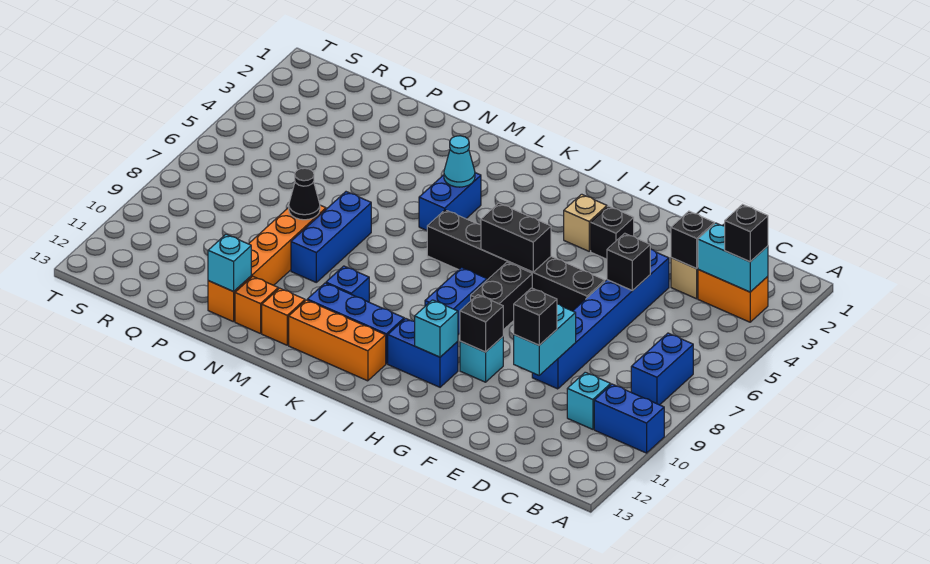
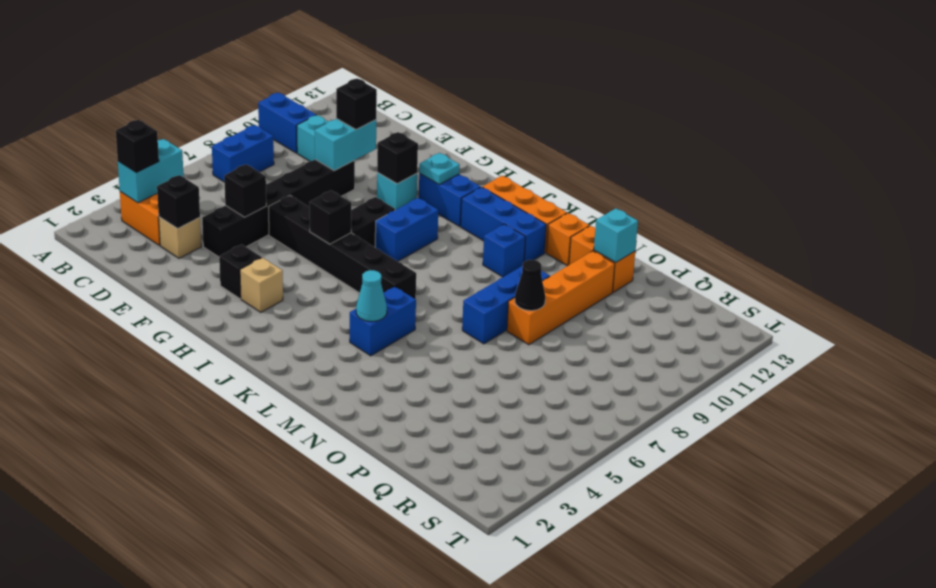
cyan 1x2 brick [698,223,768,292] -> cyan 1x2 brick turned to [118,139,184,203]
blue 1x6 brick [532,249,669,389] -> black 1x6 brick [202,160,355,257]
black 1x2 brick [481,203,551,272] -> black 1x1 brick [309,190,351,244]
cyan 1x1 brick [415,300,458,357] -> cyan 1x1 plate [419,153,460,184]

